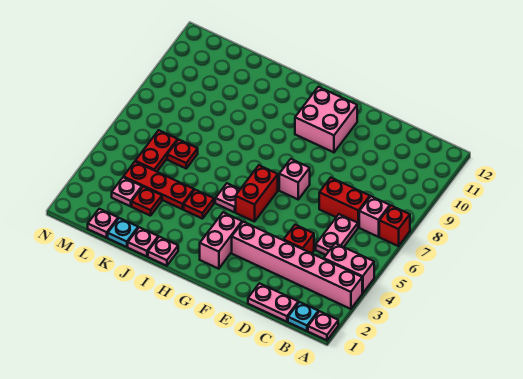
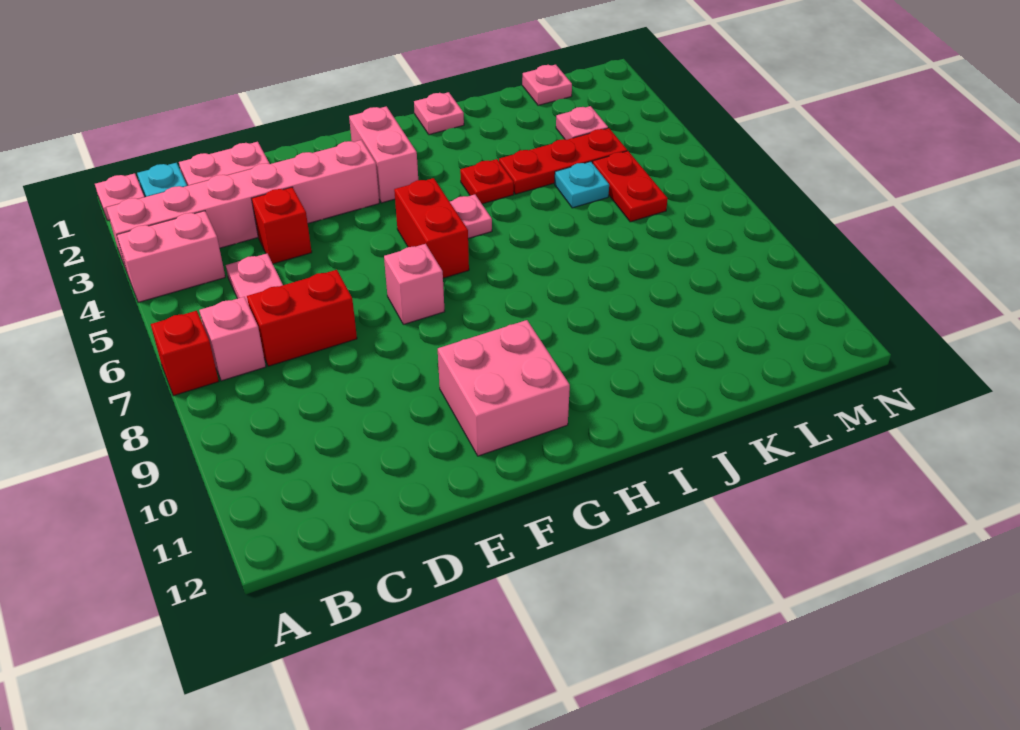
pink 1x1 plate [128,227,158,256] -> none
cyan 1x1 plate [108,218,138,247] -> cyan 1x1 plate moved to [555,162,609,208]
red 1x1 plate [132,187,162,216] -> none
red 1x1 plate [167,140,198,168] -> none

